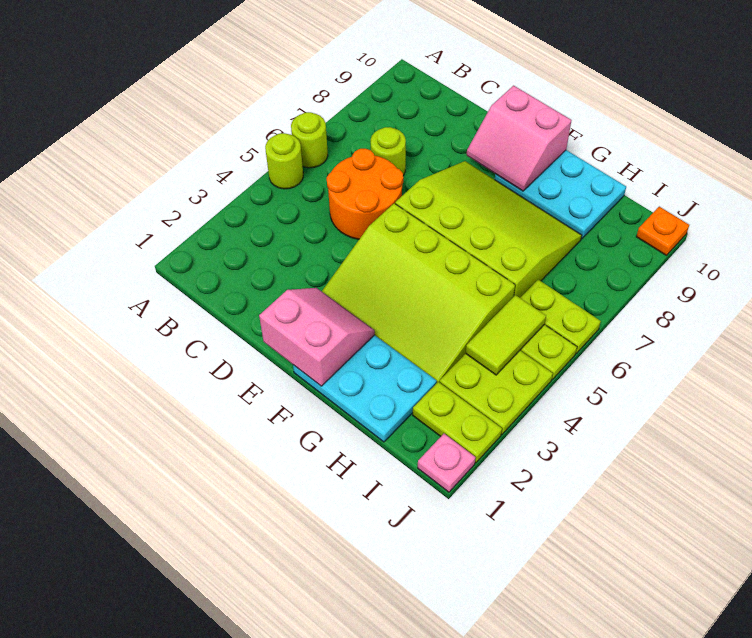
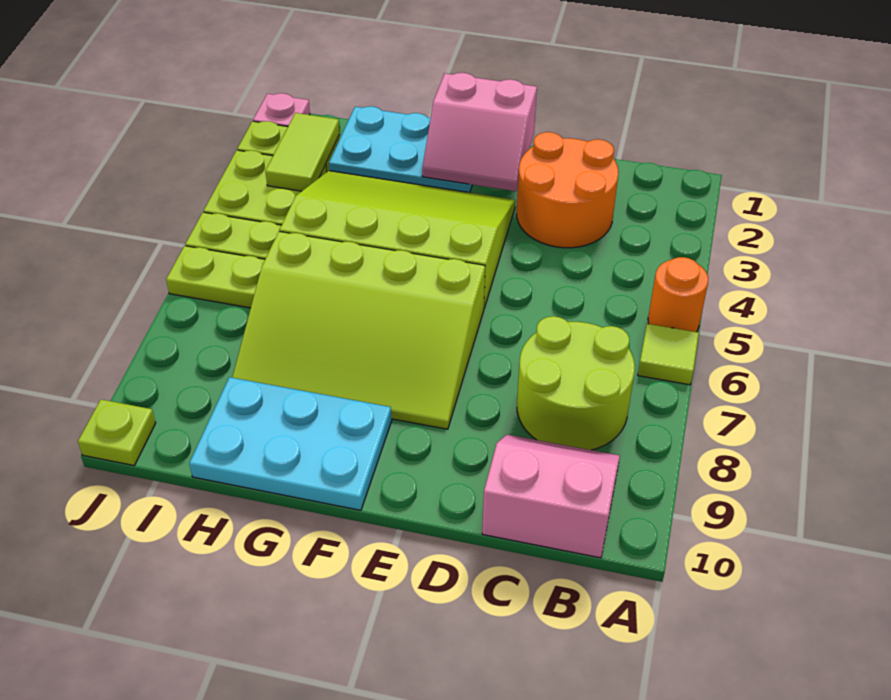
lime 1x1 round brick [265,133,303,189] -> orange 1x1 round brick [648,257,708,332]
lime 1x1 round brick [291,112,328,168] -> lime 1x1 tile [638,324,699,385]
orange 2x2 round brick [327,149,403,239] -> orange 2x2 round brick moved to [517,132,619,248]
lime 1x1 round brick [371,127,406,176] -> lime 2x2 round brick [517,316,635,450]
pink 2x2 slope [467,86,572,191] -> pink 2x2 slope moved to [482,435,620,558]
lime 1x2 tile [466,295,546,375] -> lime 1x2 tile moved to [265,113,340,191]
orange 1x1 plate [636,207,689,255] -> lime 1x1 plate [78,399,156,465]

